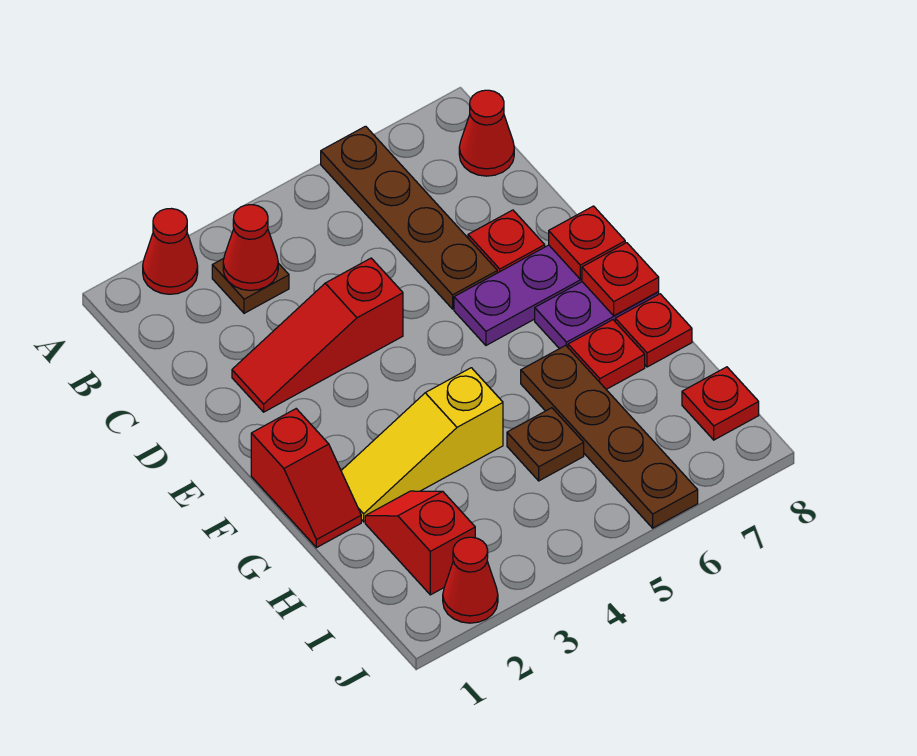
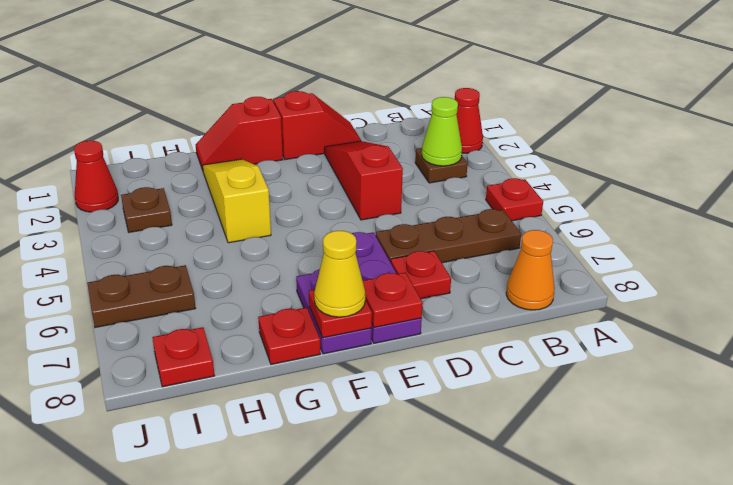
brown 1x4 plate [321,126,497,309] -> brown 1x3 plate [376,209,521,263]
red 1x1 cone [223,205,278,290] -> lime 1x1 cone [422,97,462,166]
red 1x1 cone [459,90,514,176] -> orange 1x1 cone [506,230,555,310]
none -> yellow 1x1 cone [314,231,365,317]
brown 1x4 plate [521,345,698,528] -> brown 1x2 plate [87,265,196,328]
red 1x1 plate [568,320,645,389] -> red 1x1 plate moved to [486,178,543,221]
red 1x2 slope [365,491,475,595] -> red 1x2 slope moved to [274,91,361,160]
brown 1x1 plate [507,408,584,481] -> brown 1x1 plate moved to [121,187,172,232]

